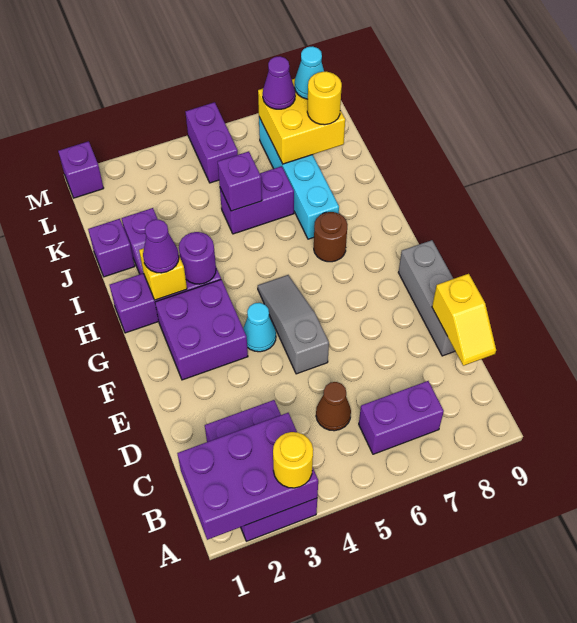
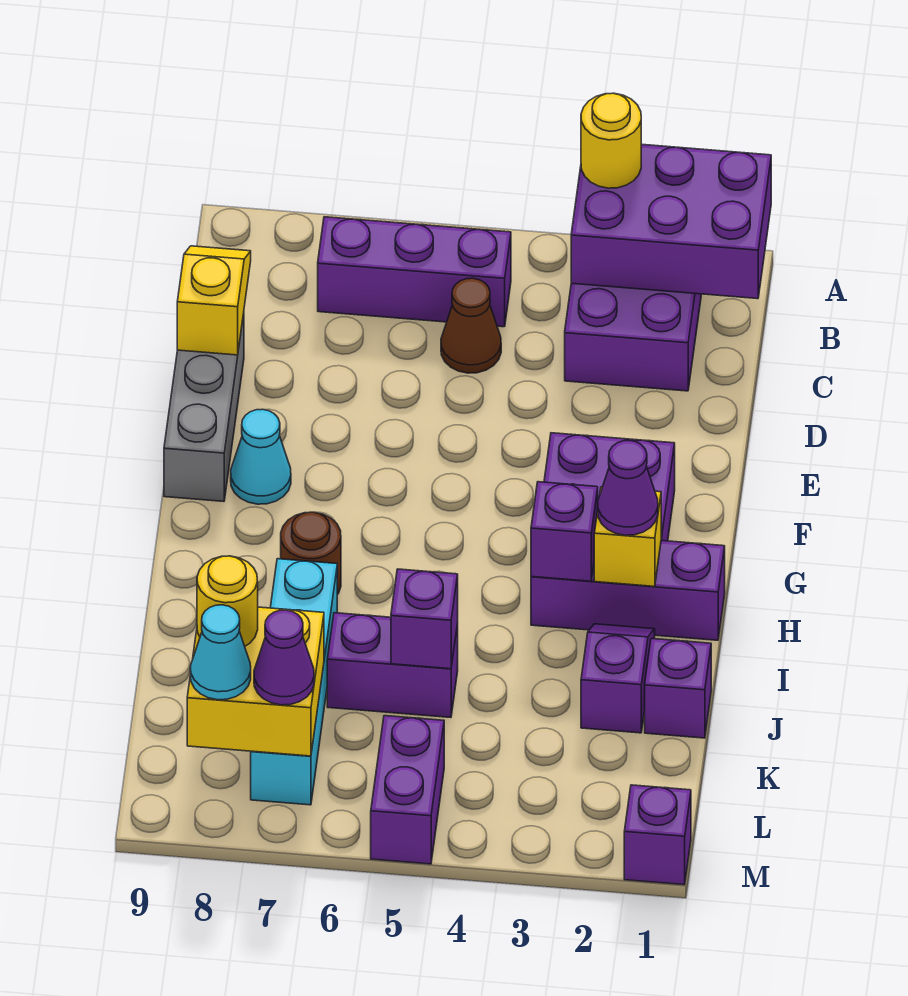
purple 1x2 brick [359,381,444,454] -> purple 1x3 brick [318,217,511,327]
grey 1x3 slope [258,275,329,374] -> none
cyan 1x1 cone [243,303,276,352] -> cyan 1x1 cone moved to [231,409,291,504]
purple 1x1 round brick [179,232,216,284] -> purple 1x1 brick [531,482,598,581]

